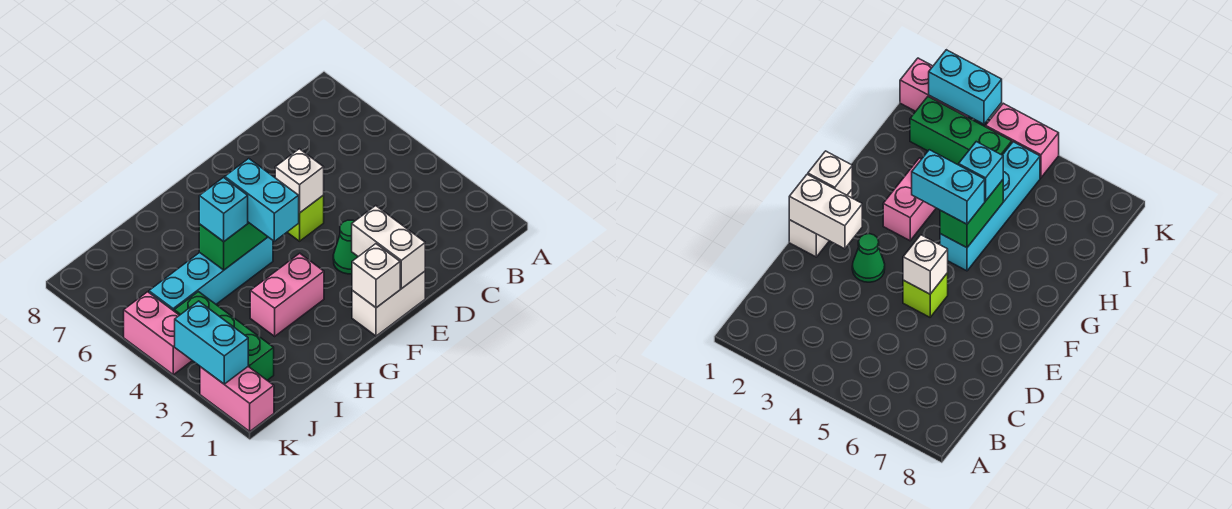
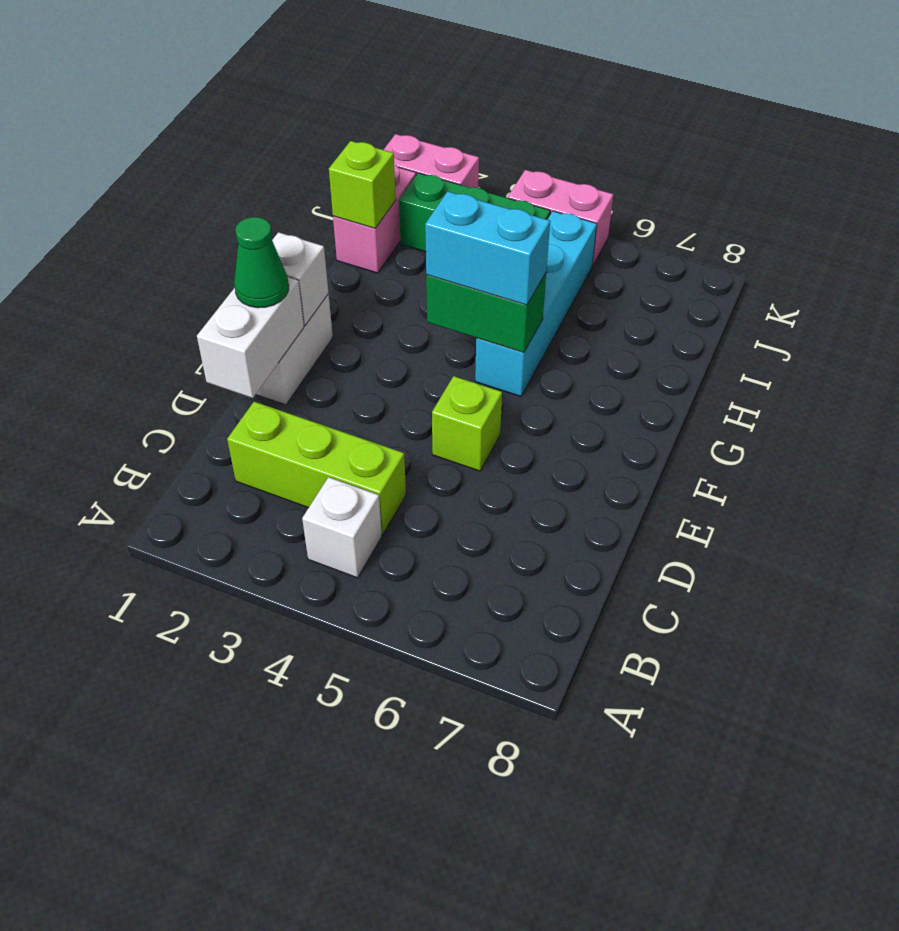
none -> lime 1x3 brick [227,402,406,534]
white 1x2 brick [352,206,425,289] -> white 1x2 brick turned to [197,277,304,398]
green 1x1 cone [333,220,358,274] -> green 1x1 cone moved to [234,217,289,308]
white 1x1 brick [275,149,324,213] -> white 1x1 brick moved to [302,477,382,578]
pink 1x2 brick [250,253,324,336] -> pink 1x2 brick moved to [333,164,416,273]
green 1x2 brick [199,222,268,270] -> green 1x2 brick turned to [426,273,546,353]
cyan 1x1 brick [199,178,248,242] -> none
none -> lime 1x1 brick [329,141,396,228]
cyan 1x2 brick [175,301,248,384] -> none

